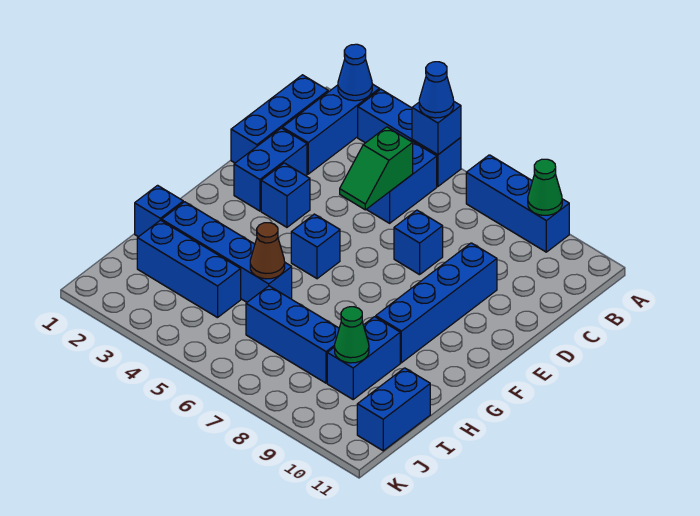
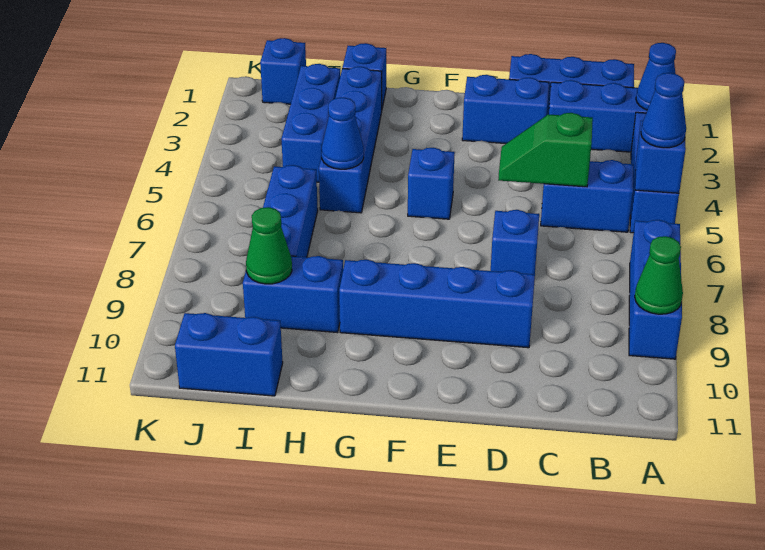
blue 1x1 brick [261,163,310,227] -> blue 1x1 brick moved to [260,38,306,104]
brown 1x1 cone [250,223,285,279] -> blue 1x1 cone [322,97,364,169]

